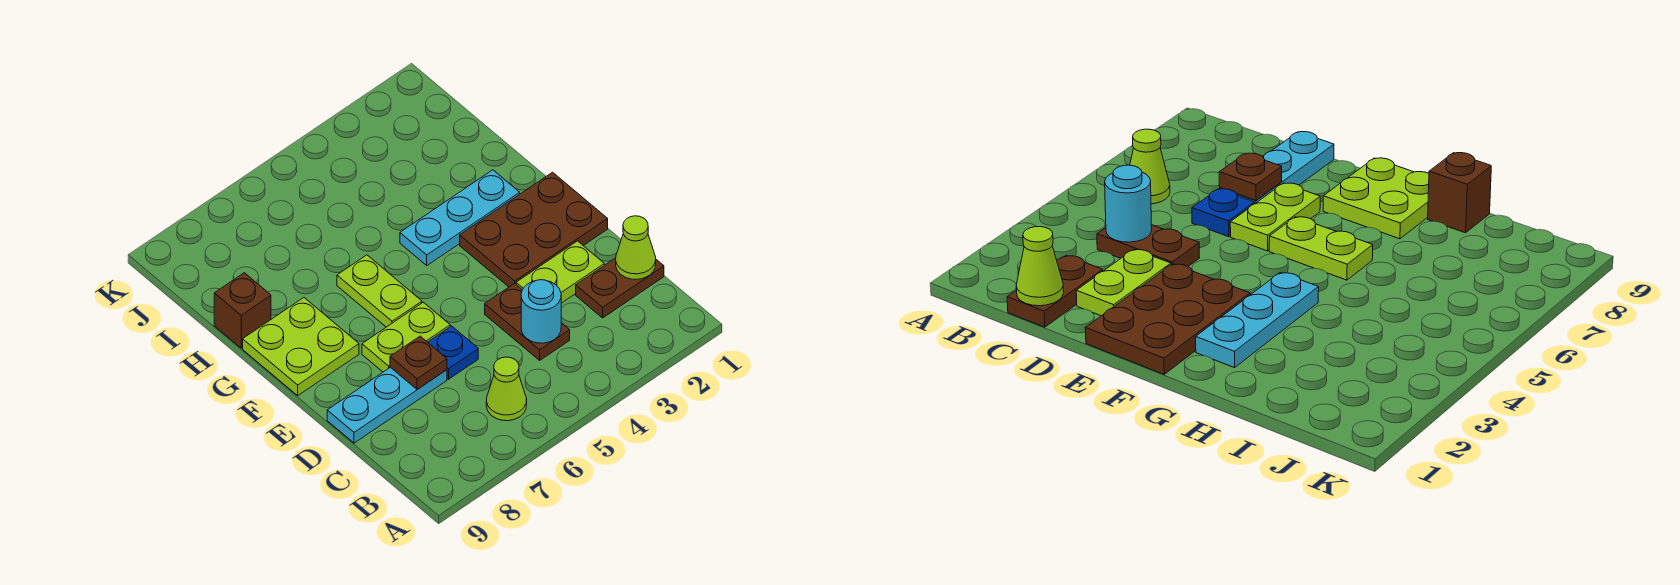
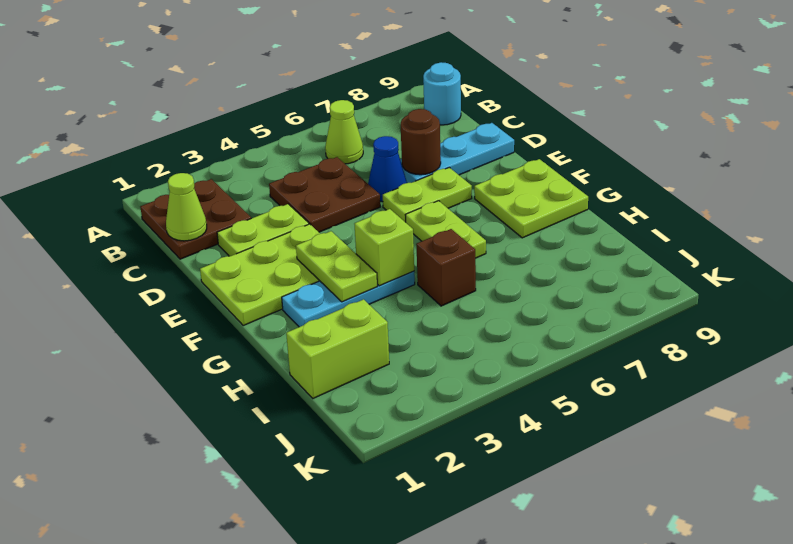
brown 1x2 plate [576,258,664,318] -> brown 2x2 plate [140,179,251,259]
brown 1x2 plate [485,283,570,360] -> brown 2x2 plate [269,157,380,232]
cyan 1x1 round brick [521,280,561,343] -> cyan 1x1 round brick moved to [423,62,461,125]
blue 1x1 plate [428,326,478,379] -> blue 1x1 cone [368,136,407,202]
brown 1x1 plate [390,336,447,389] -> brown 1x1 round brick [401,109,441,175]
brown 2x3 plate [460,172,608,287] -> lime 2x3 plate [200,224,320,325]
none -> lime 1x2 plate [296,231,377,302]
none -> lime 1x1 brick [355,209,414,286]
brown 1x1 brick [214,273,271,348] -> brown 1x1 brick moved to [416,229,476,306]
none -> lime 1x2 brick [286,299,389,398]

